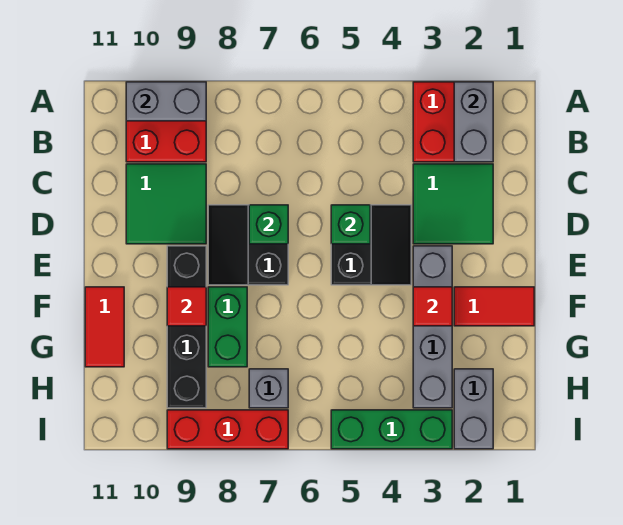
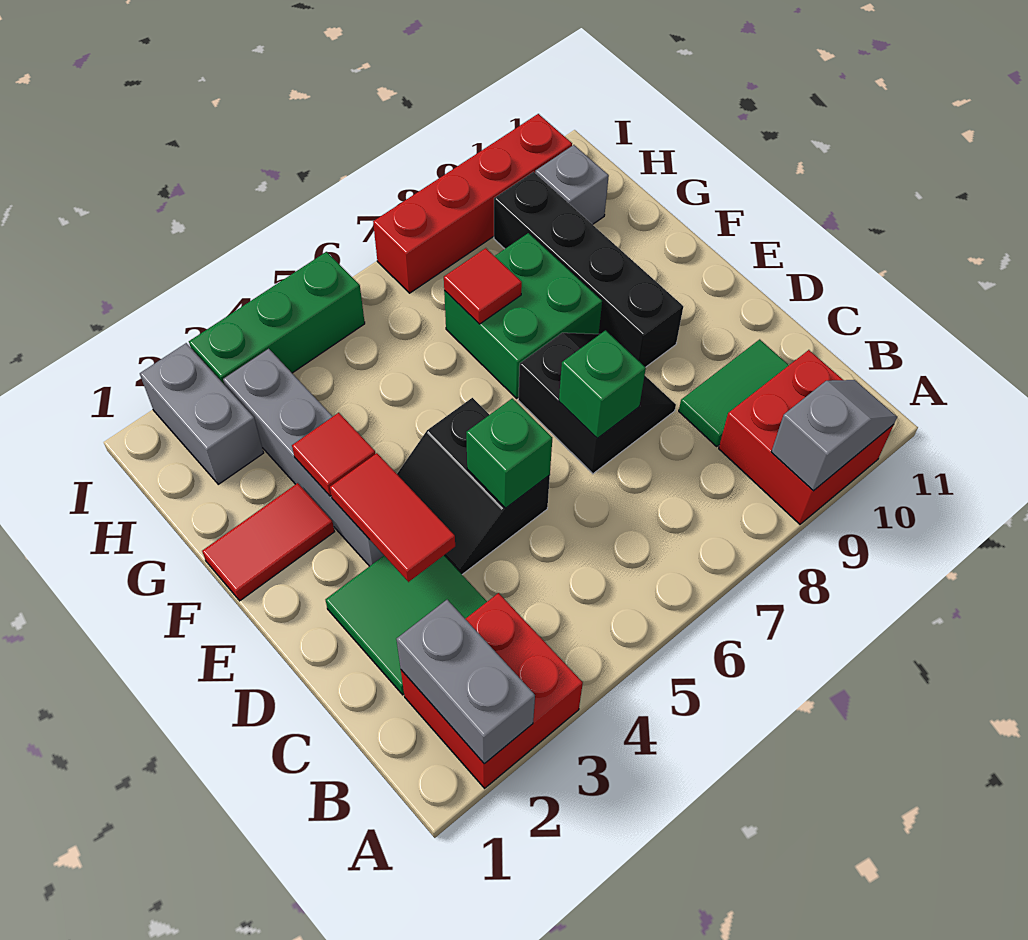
grey 1x2 brick [126,82,206,121] -> grey 1x2 slope [771,380,897,491]
green 2x2 tile [126,164,206,244] -> green 1x2 tile [679,339,789,446]
green 1x2 brick [208,287,247,367] -> green 2x2 brick [444,233,602,398]
red 1x1 tile [167,287,206,326] -> red 1x1 tile moved to [444,248,522,324]
red 1x2 tile [85,287,124,367] -> red 1x2 tile moved to [330,453,455,582]
grey 1x1 brick [249,369,288,408] -> grey 1x1 brick moved to [535,145,609,225]
red 1x3 brick [167,410,288,449] -> red 1x4 brick [373,114,572,293]

